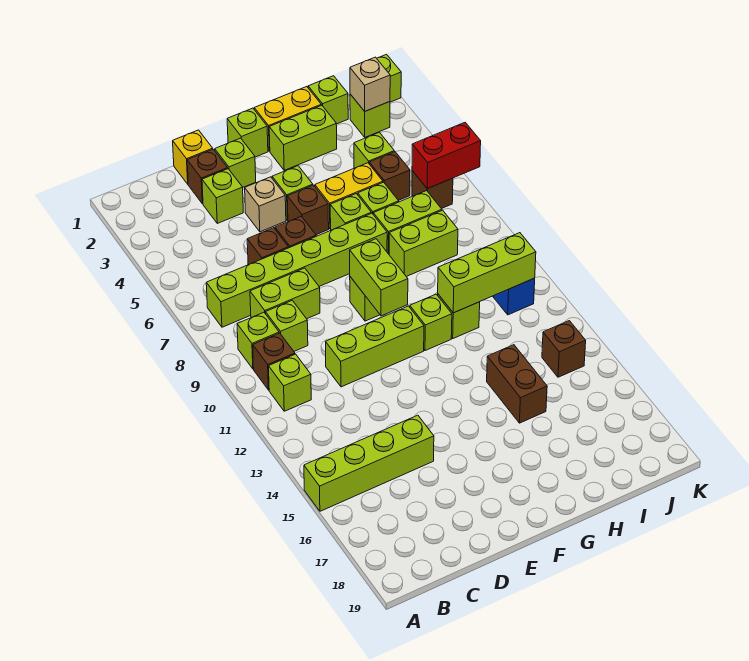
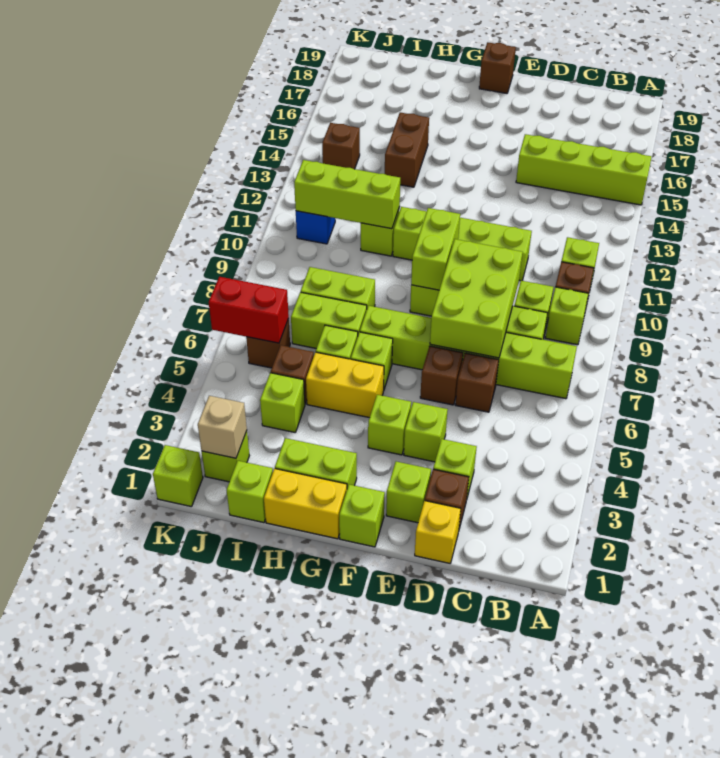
none -> lime 2x3 brick [430,239,523,358]
tan 1x1 brick [245,177,286,232] -> lime 1x1 brick [404,402,448,462]
brown 1x1 brick [287,185,329,235] -> brown 1x1 brick moved to [479,42,516,93]

